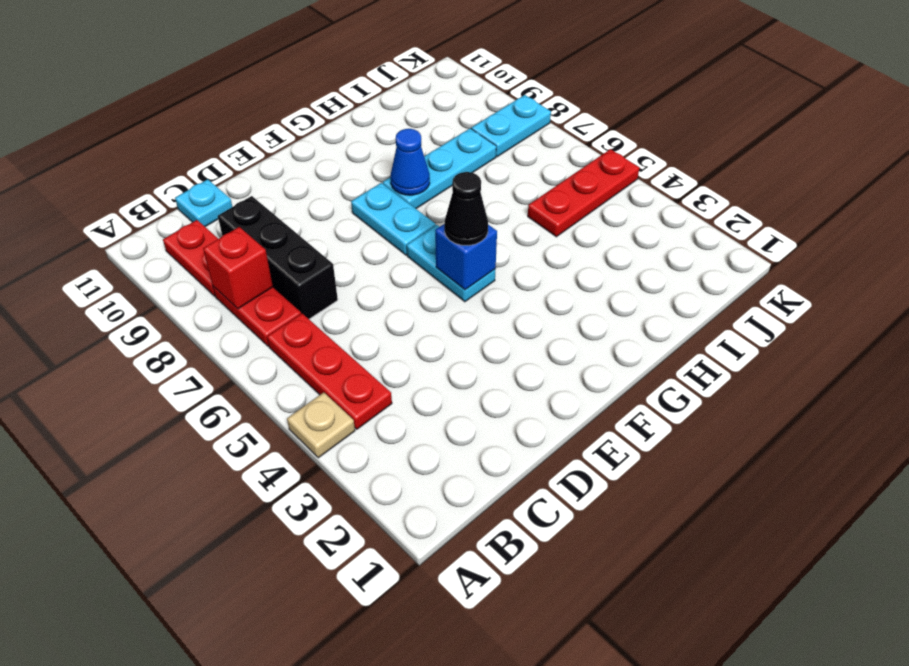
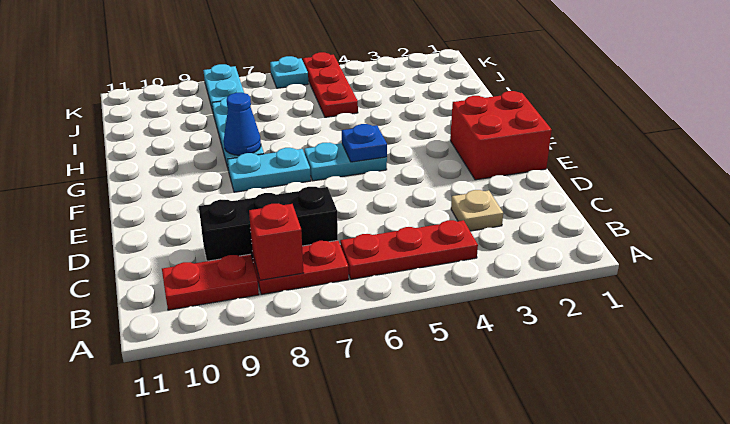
tan 1x1 plate [287,392,355,458] -> tan 1x1 plate moved to [451,190,503,231]
cyan 1x1 plate [175,179,232,227] -> cyan 1x1 plate moved to [270,56,308,88]
none -> red 2x2 brick [450,91,552,180]
blue 1x1 brick [435,224,497,290] -> blue 1x1 plate [342,124,387,162]
black 1x1 cone [444,172,488,246] -> none

